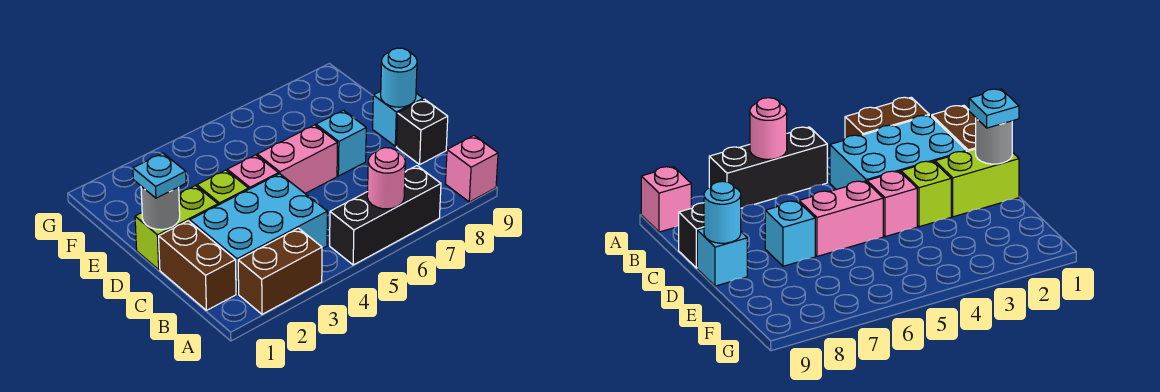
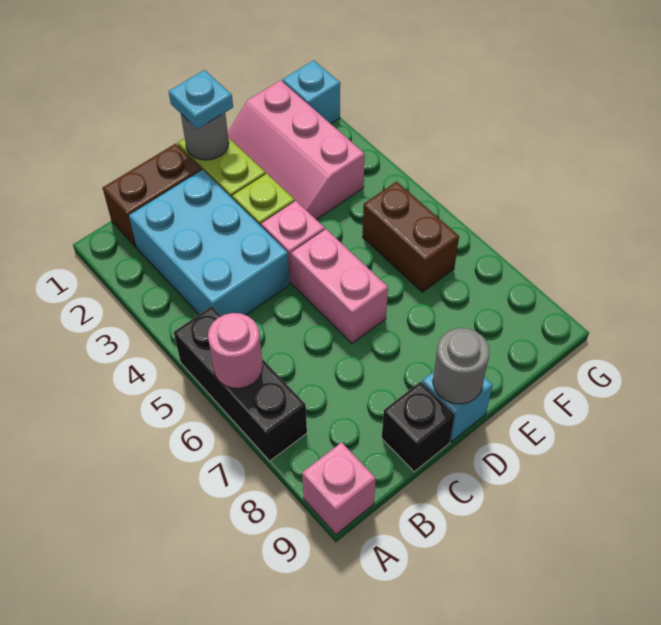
brown 1x2 brick [238,228,322,314] -> brown 1x2 brick moved to [363,181,459,292]
cyan 1x1 brick [316,110,366,176] -> cyan 1x1 brick moved to [282,60,340,124]
cyan 1x1 round brick [381,48,417,107] -> grey 1x1 round brick [433,328,489,404]
none -> pink 2x3 slope [228,80,365,220]

